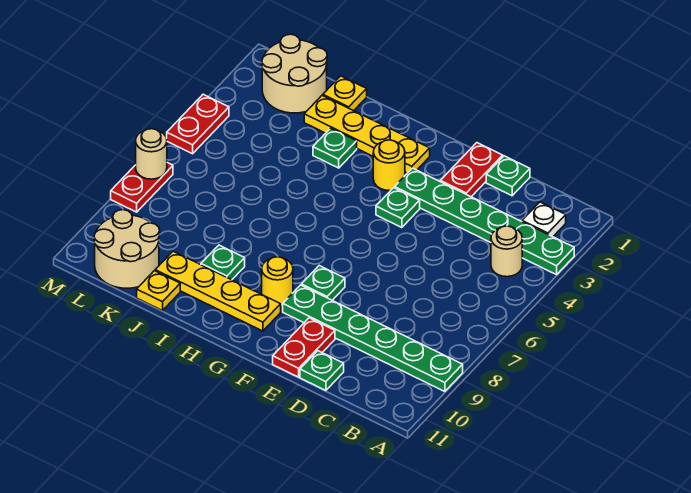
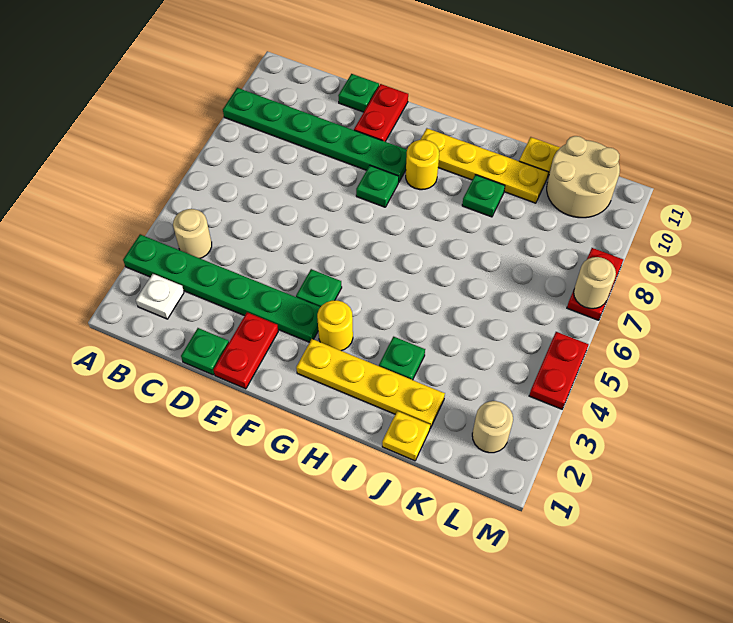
tan 2x2 round brick [262,34,327,113] -> tan 1x1 round brick [472,401,513,453]

